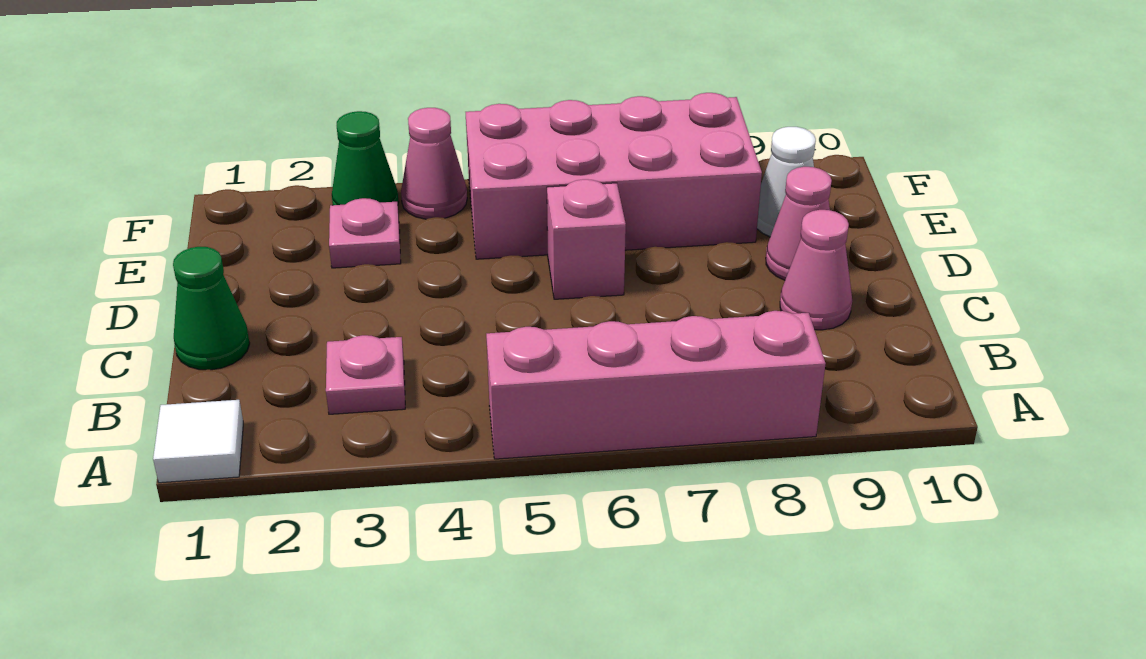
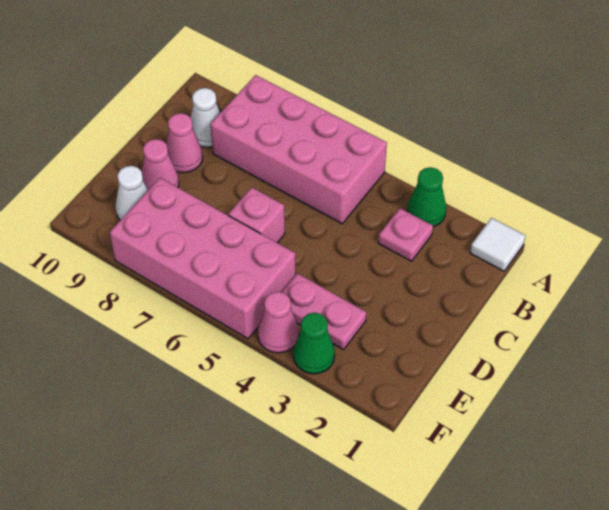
pink 1x4 brick [486,311,826,459] -> pink 2x4 brick [210,75,387,224]
none -> white 1x1 cone [191,88,220,147]
green 1x1 cone [173,247,250,370] -> green 1x1 cone moved to [407,167,446,227]
pink 1x1 plate [329,198,401,268] -> pink 1x2 plate [281,273,366,350]

